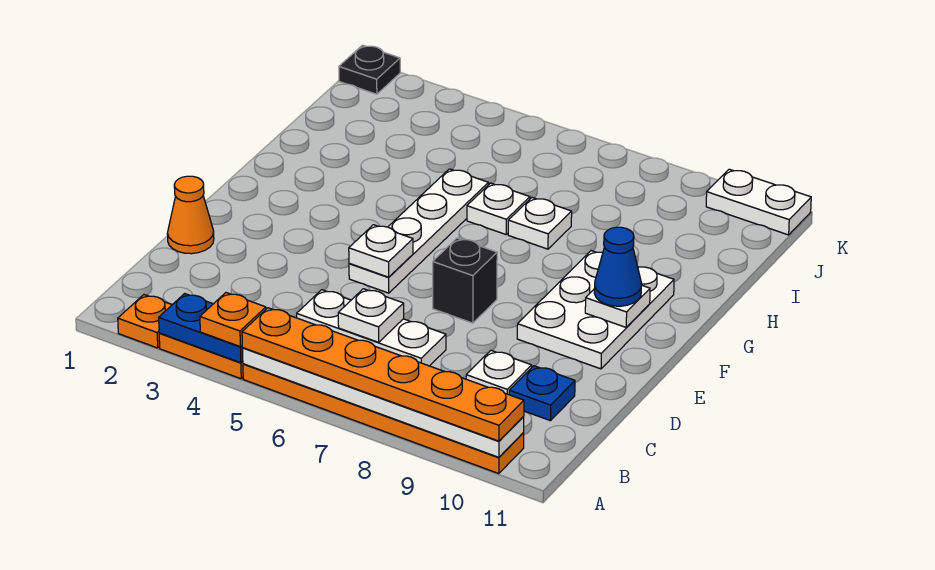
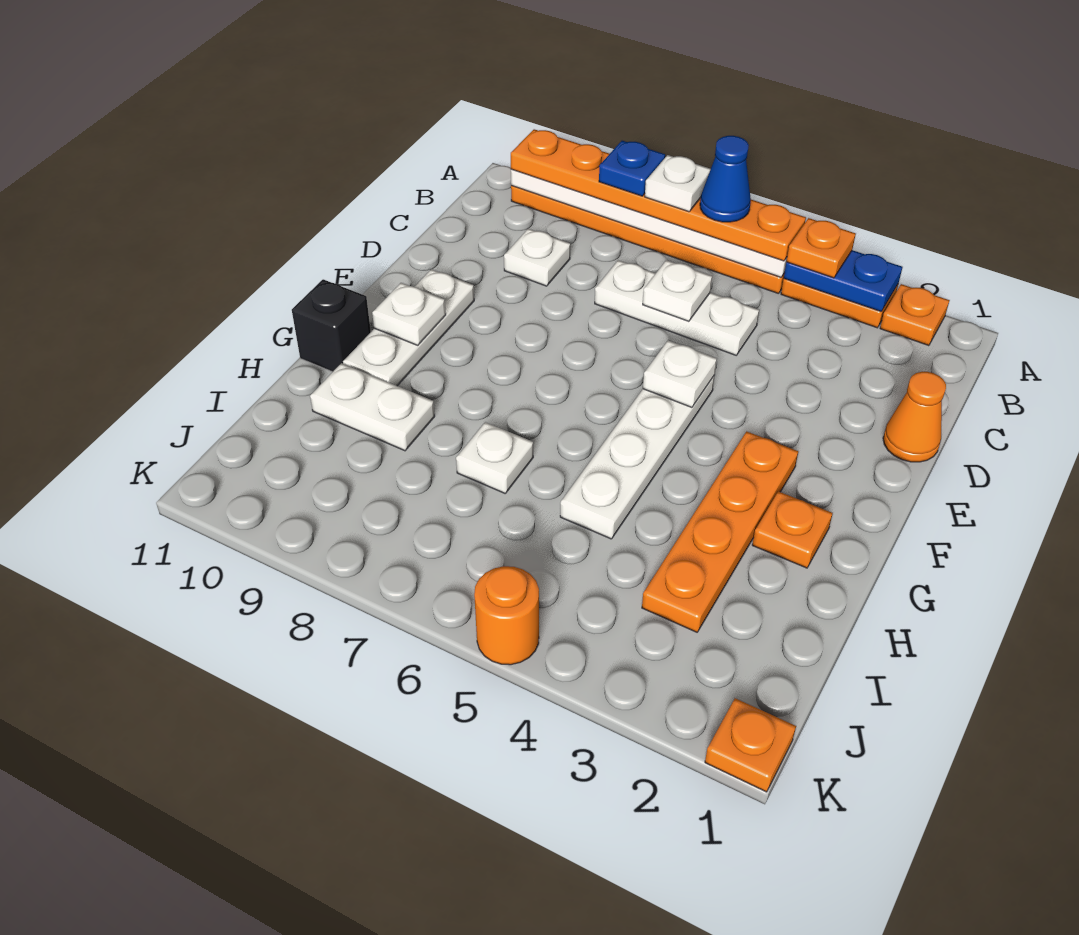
blue 1x1 plate [509,366,575,421] -> blue 1x1 plate moved to [599,141,665,196]
black 1x1 brick [433,238,497,323] -> black 1x1 brick moved to [292,279,371,372]
white 2x3 plate [517,251,674,369] -> white 1x3 plate [343,269,474,386]
none -> orange 1x4 plate [642,431,798,632]
blue 1x1 cone [594,227,642,306] -> blue 1x1 cone moved to [700,136,751,222]
none -> orange 1x1 plate [752,491,833,568]
white 1x1 plate [467,183,530,234] -> white 1x1 plate moved to [645,155,711,212]
black 1x1 plate [339,45,400,94] -> orange 1x1 plate [705,698,796,792]
none -> orange 1x1 round brick [474,566,539,665]
white 1x2 plate [706,169,811,235] -> white 1x2 plate moved to [310,363,435,451]

